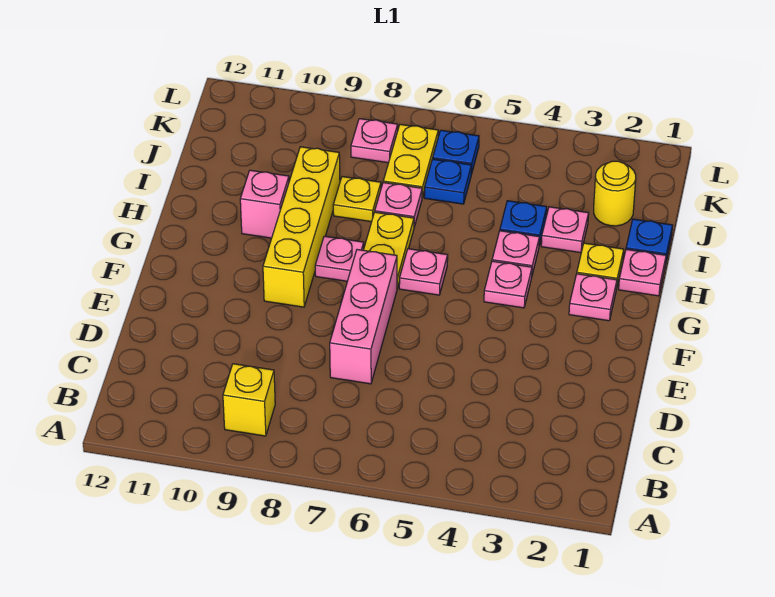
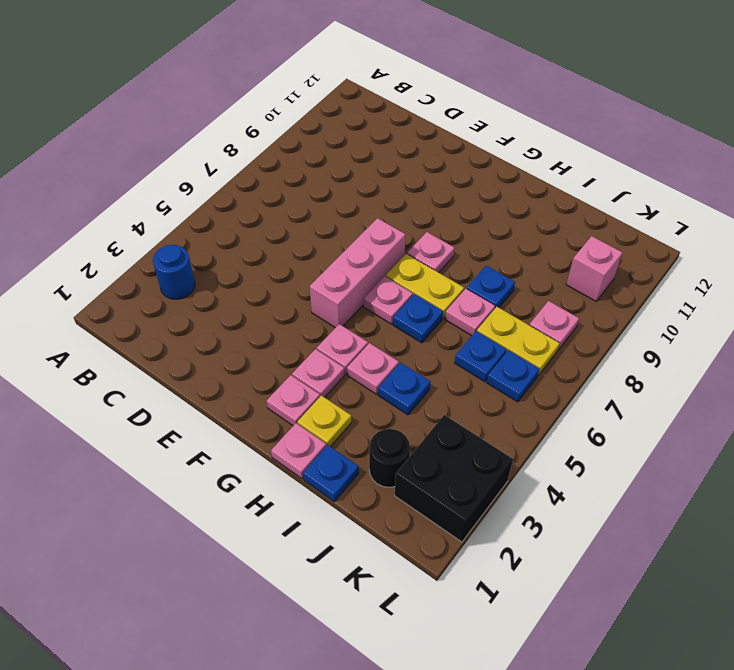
none -> blue 1x1 round brick [153,245,195,299]
yellow 1x1 brick [223,364,275,436] -> none
pink 1x3 brick [330,250,397,384] -> pink 1x3 brick turned to [310,218,405,328]
yellow 1x4 brick [263,147,340,307] -> none
none -> blue 1x1 plate [393,294,443,343]
pink 1x1 brick [240,170,289,238] -> pink 1x1 brick moved to [566,236,622,301]
pink 1x1 plate [541,207,589,253] -> pink 1x1 plate moved to [292,349,345,397]
yellow 1x1 plate [333,177,381,222] -> blue 1x1 plate [467,266,515,308]
yellow 1x1 round brick [594,161,636,226] -> black 1x1 round brick [369,429,410,487]
none -> black 2x2 brick [395,415,513,542]

